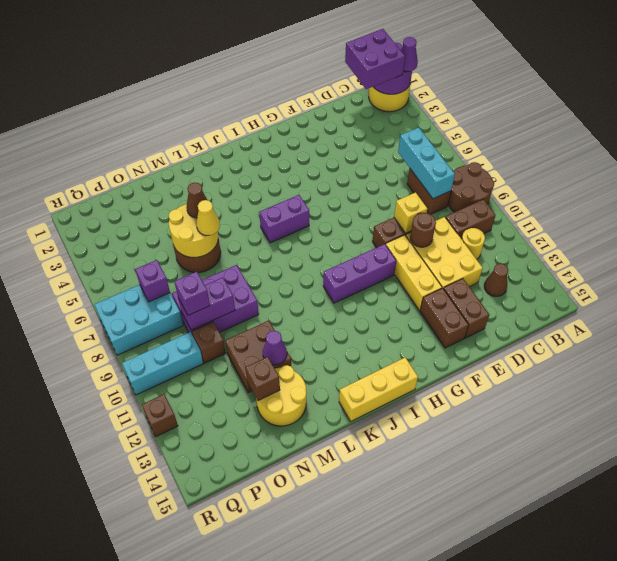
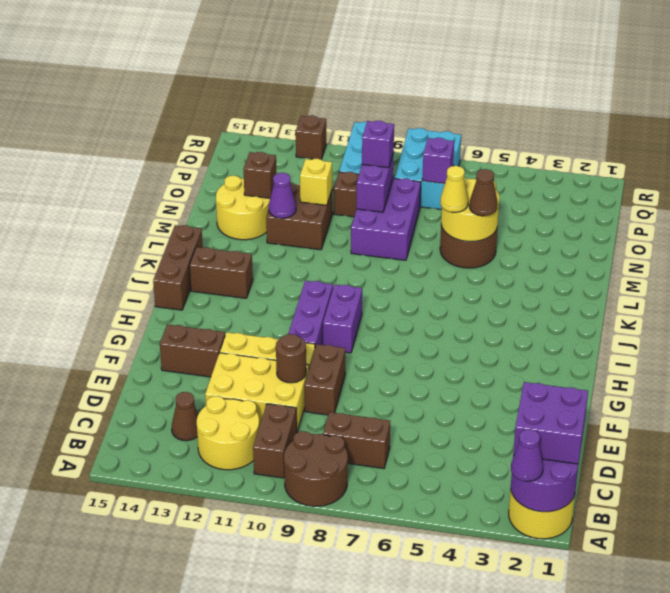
cyan 1x3 brick [398,127,455,199] -> none
yellow 1x1 round brick [462,228,485,259] -> yellow 2x2 round brick [197,396,259,470]
yellow 1x1 brick [394,193,427,233] -> yellow 1x1 brick moved to [300,159,332,205]
brown 1x2 brick [444,279,489,338] -> brown 1x2 brick moved to [189,247,253,298]
purple 1x2 brick [259,195,309,243] -> purple 1x2 brick moved to [323,284,362,353]
yellow 1x3 brick [339,358,418,421] -> brown 1x3 brick [153,225,203,310]

